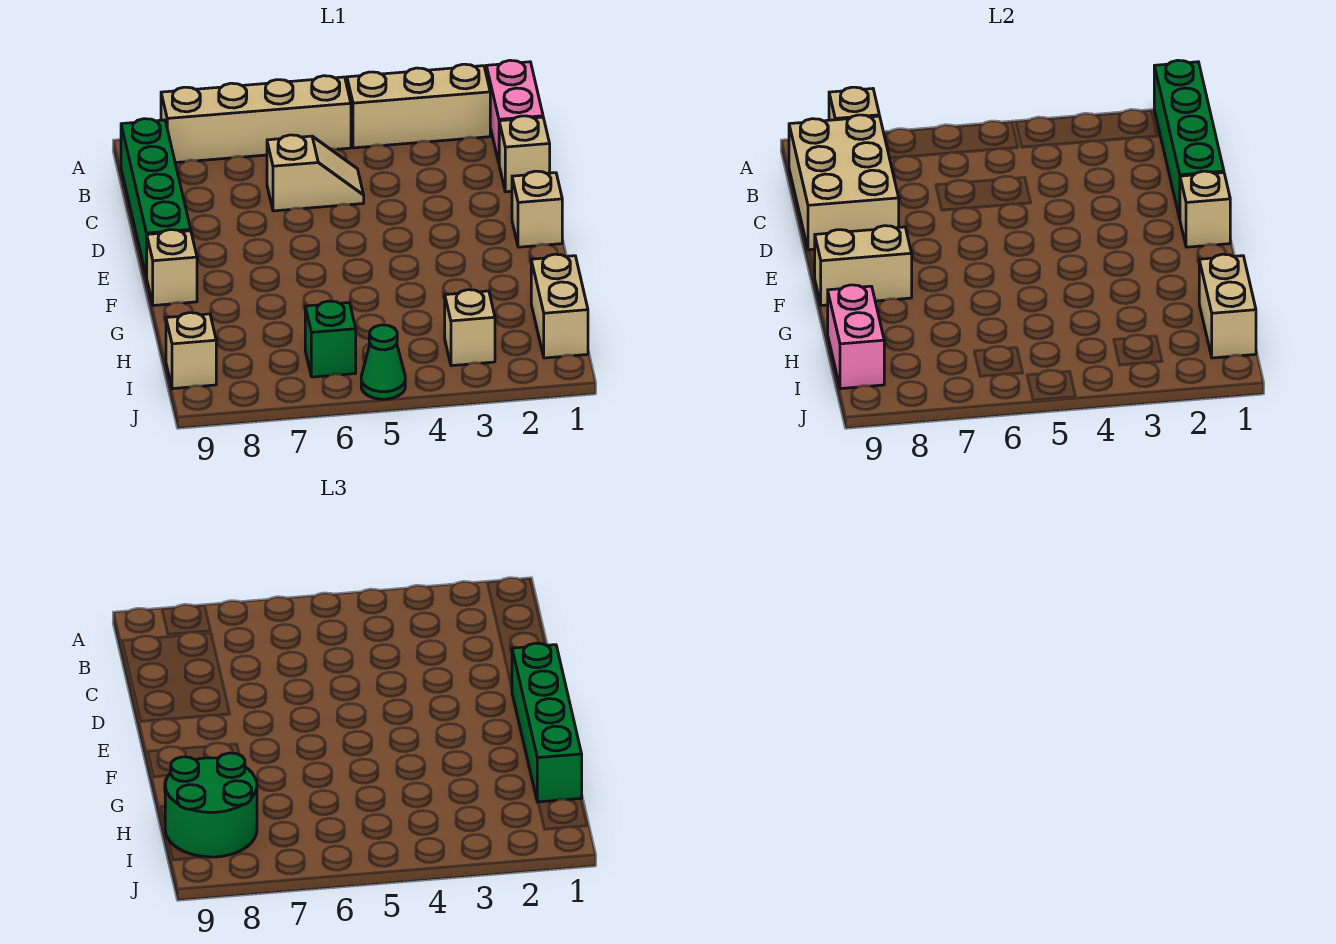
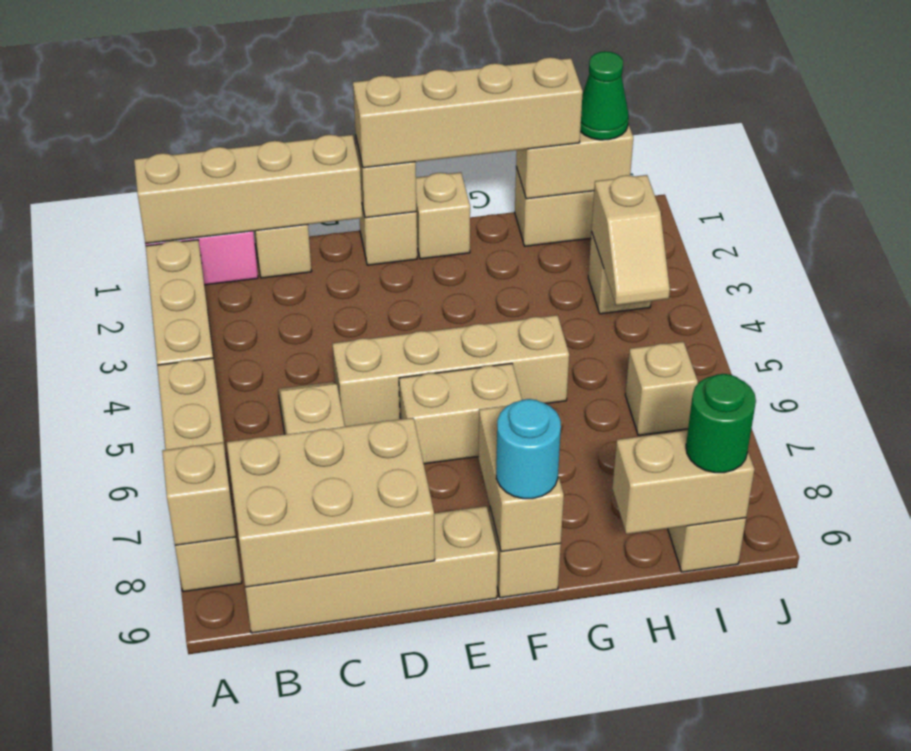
green 1x4 brick [1154,60,1224,218] -> tan 1x4 brick [134,135,362,244]
green 1x4 brick [121,119,191,277] -> tan 1x4 brick [245,506,498,633]
none -> tan 1x4 brick [332,315,569,426]
green 1x4 brick [512,643,582,802] -> tan 1x4 brick [353,57,583,168]
none -> tan 1x2 brick [399,363,522,464]
none -> tan 1x1 brick [416,172,470,259]
none -> cyan 1x1 round brick [496,399,561,499]
green 2x2 round brick [165,753,257,857] -> green 1x1 round brick [686,374,756,473]
pink 1x2 brick [828,285,884,389] -> tan 1x2 brick [612,430,755,534]
none -> tan 1x2 slope [592,175,670,305]
green 1x1 brick [305,301,356,377] -> tan 1x1 brick [625,342,698,435]
green 1x1 cone [361,325,405,399] -> green 1x1 cone moved to [580,51,629,140]

